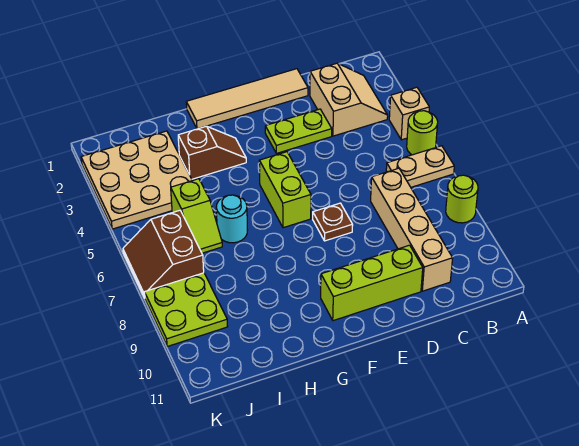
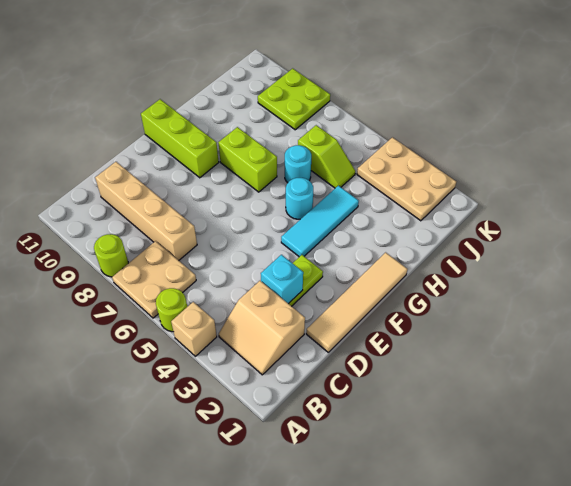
tan 1x2 plate [386,146,454,187] -> tan 2x2 plate [112,241,196,318]
none -> cyan 1x1 brick [261,255,303,304]
lime 1x3 brick [321,245,423,321] -> lime 1x3 brick turned to [141,99,219,178]
brown 1x1 plate [313,203,353,241] -> none
none -> cyan 1x3 tile [281,186,359,257]
lime 1x2 brick [259,152,311,228] -> lime 1x2 brick moved to [218,127,277,192]
brown 1x2 slope [178,126,246,179] -> none
none -> cyan 1x1 round brick [286,178,313,219]
tan 3x3 plate [81,131,192,229] -> tan 2x3 plate [357,137,456,221]
lime 1x2 slope [171,179,222,253] -> lime 1x2 slope turned to [298,125,355,188]
brown 2x2 slope [123,210,204,298] -> none

